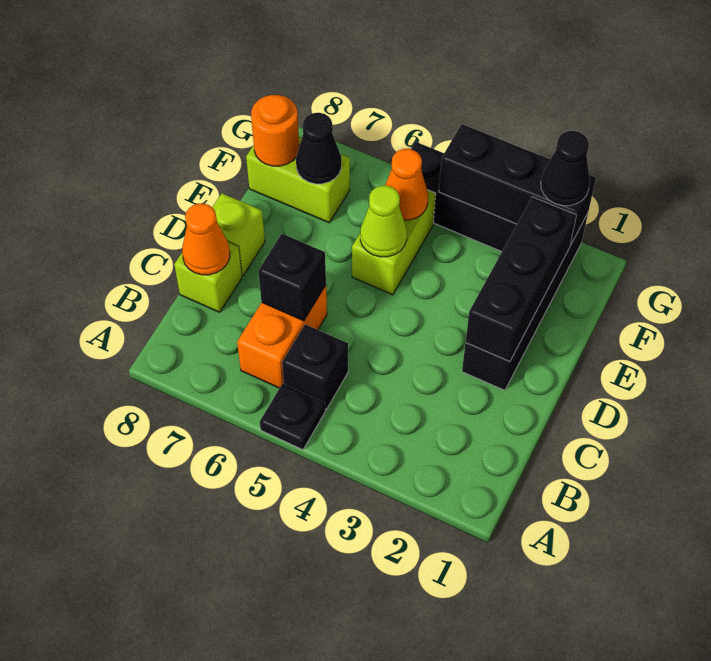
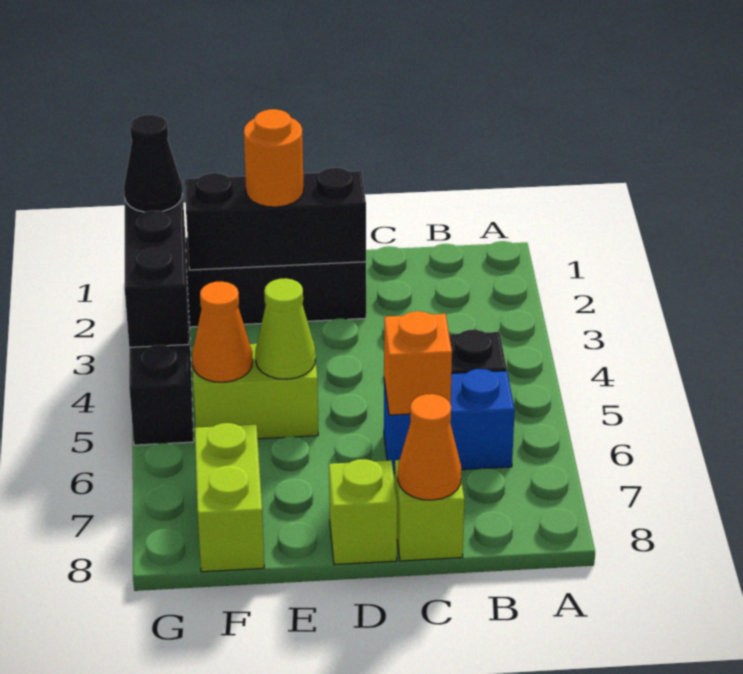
black 1x1 plate [260,384,325,450] -> none
orange 1x2 brick [237,285,327,388] -> blue 1x2 brick [384,369,515,473]
black 1x1 brick [258,234,326,321] -> orange 1x1 brick [384,311,452,415]
black 1x1 cone [296,113,341,184] -> none
orange 1x1 round brick [251,95,299,166] -> orange 1x1 round brick moved to [244,109,304,207]

